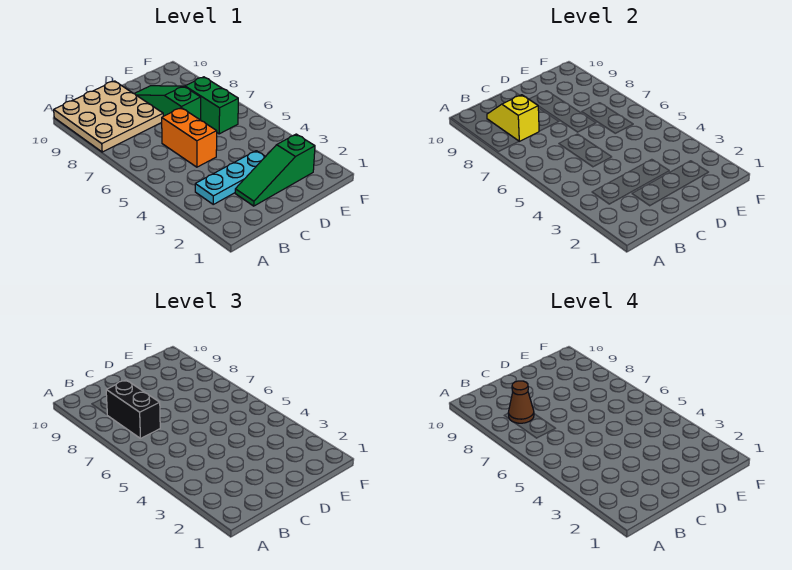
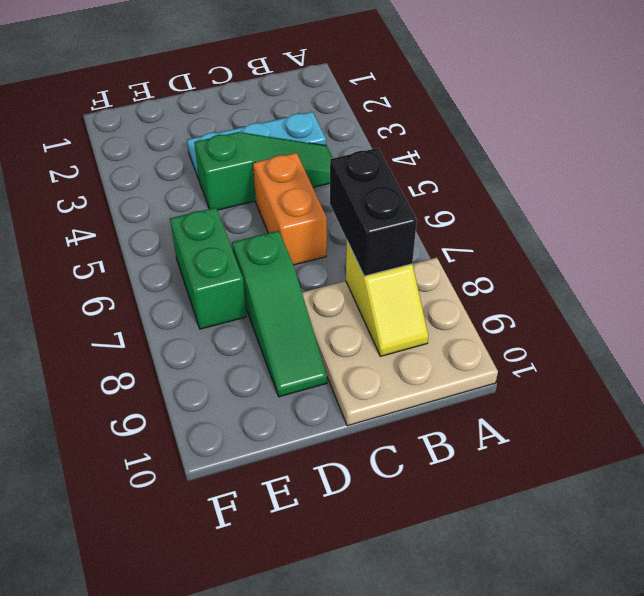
brown 1x1 cone [508,381,534,423] -> none
green 1x3 slope [235,134,315,206] -> green 1x3 slope moved to [194,132,332,210]

